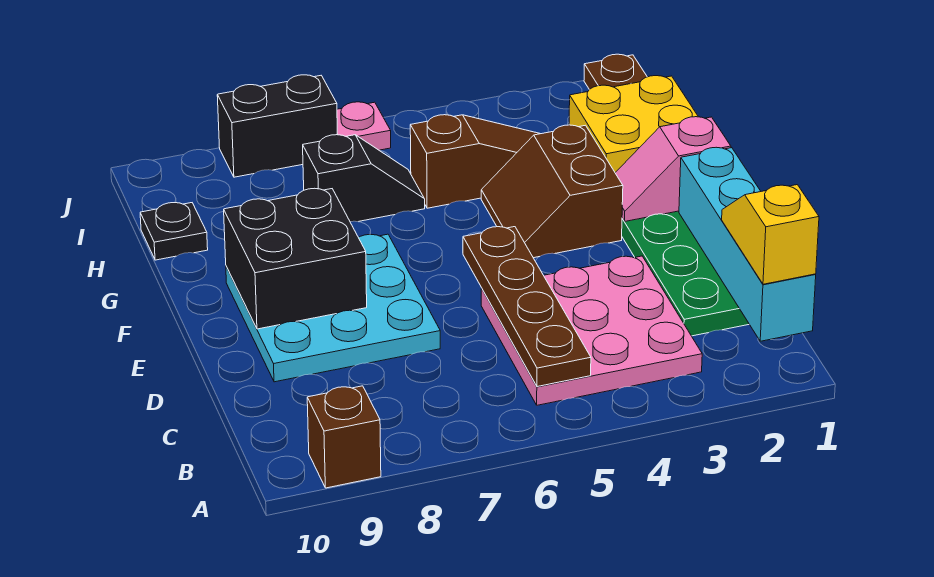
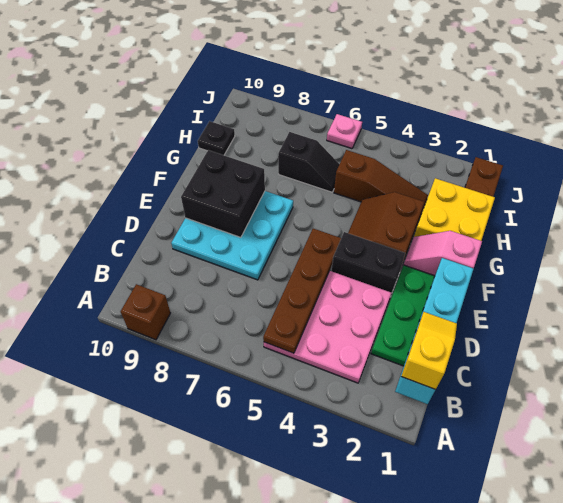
black 1x2 brick [217,75,338,177] -> black 1x2 brick moved to [331,232,405,294]

